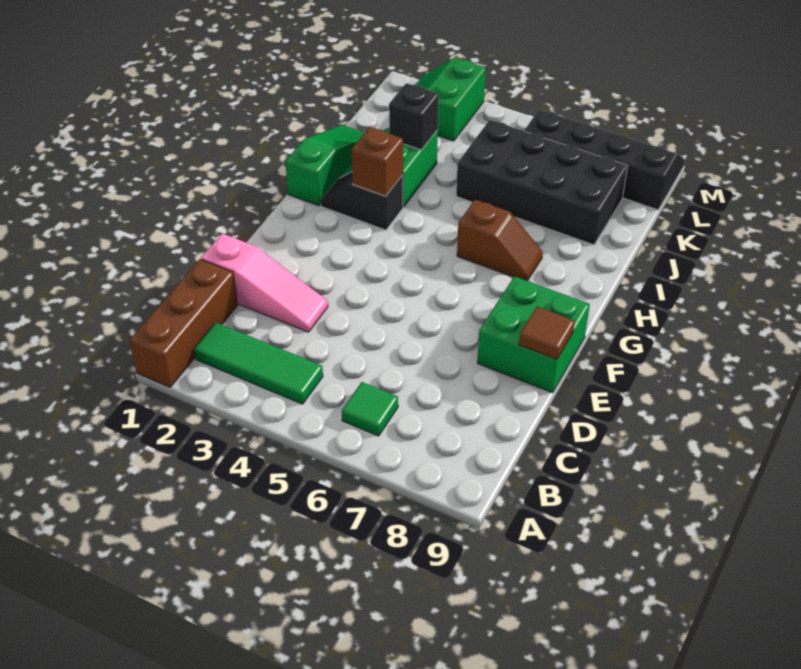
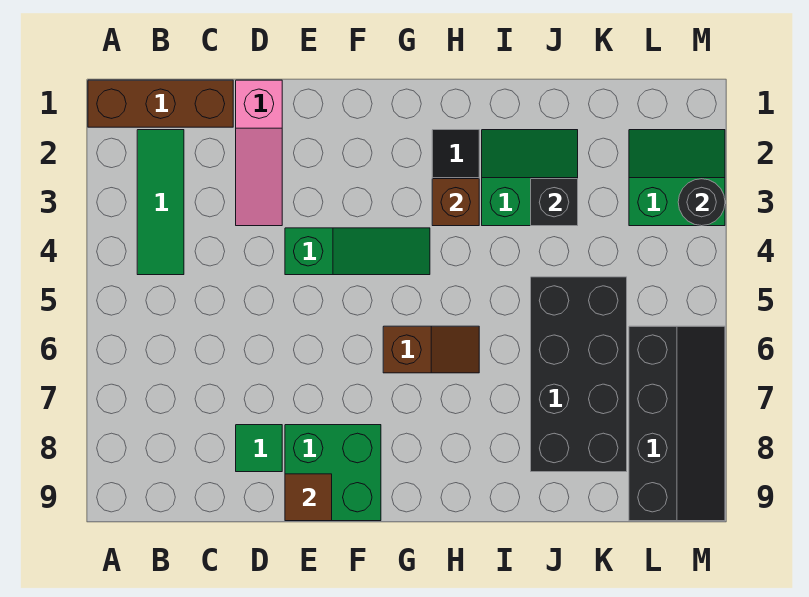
green 1x1 tile [342,382,398,436] -> green 1x1 tile moved to [236,425,282,472]
green 1x3 slope [285,125,365,206] -> green 1x3 slope moved to [285,228,430,275]
brown 1x2 slope [457,200,543,281] -> brown 1x2 slope turned to [383,326,479,373]
none -> black 1x1 round brick [678,179,725,226]

